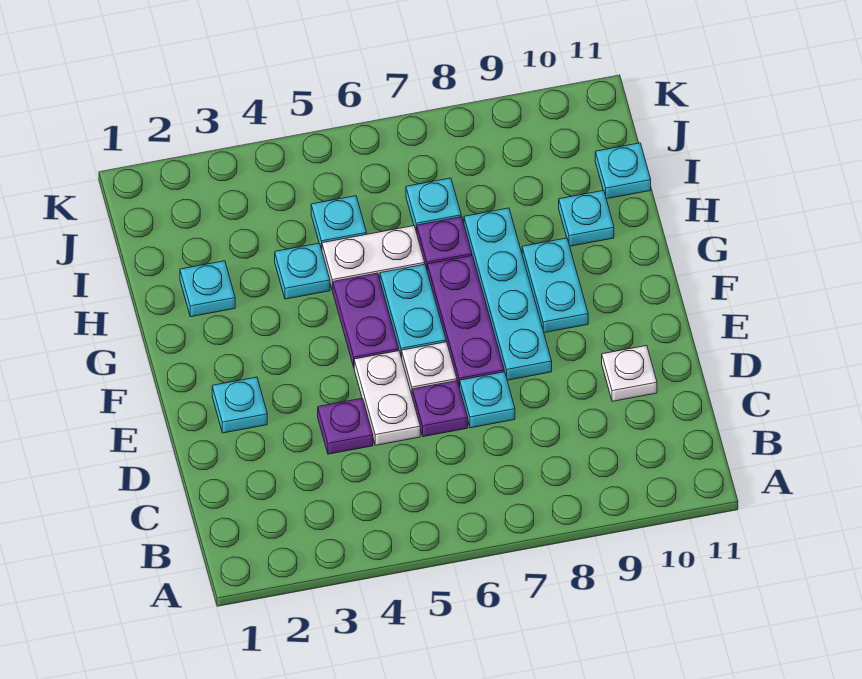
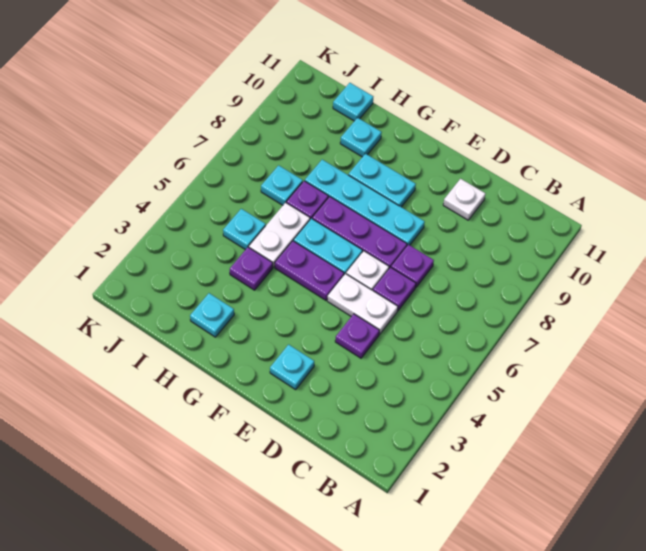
cyan 1x1 plate [460,372,515,428] -> purple 1x1 plate [391,245,434,288]
cyan 1x1 plate [275,243,330,299] -> purple 1x1 plate [230,247,273,290]

